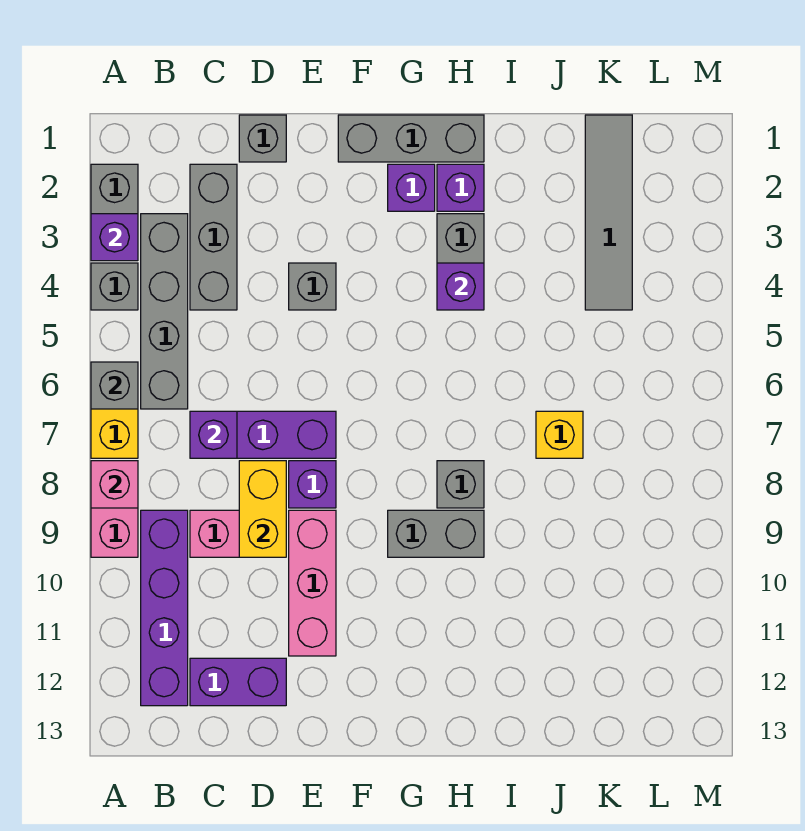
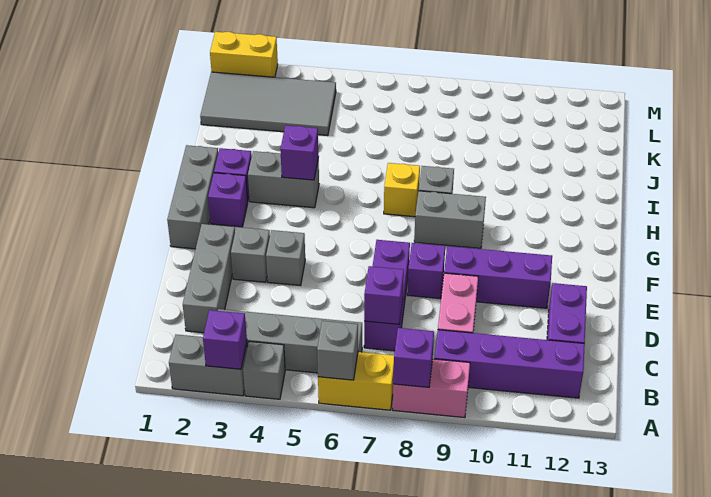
pink 1x1 brick [91,461,138,508] -> purple 1x1 brick [393,328,434,387]
grey 1x3 brick [190,164,237,310] -> grey 1x3 brick turned to [183,224,235,333]
grey 1x1 brick [239,115,286,162] -> grey 1x1 brick moved to [231,227,270,282]
yellow 1x2 brick [239,461,286,557] -> yellow 1x2 brick moved to [210,32,278,77]
pink 1x3 brick [289,510,336,656] -> purple 1x3 brick [444,246,552,308]
grey 1x2 brick [388,510,484,557] -> grey 1x2 brick turned to [414,191,486,248]
yellow 1x1 brick [536,411,583,458] -> yellow 1x1 brick moved to [384,163,420,217]
grey 1x4 tile [585,115,632,310] -> grey 2x4 tile [200,72,336,136]

